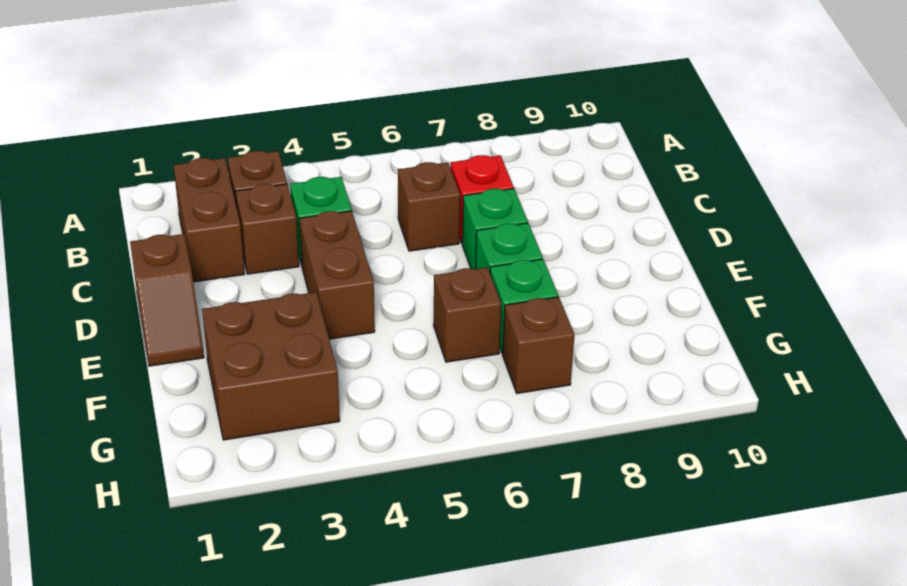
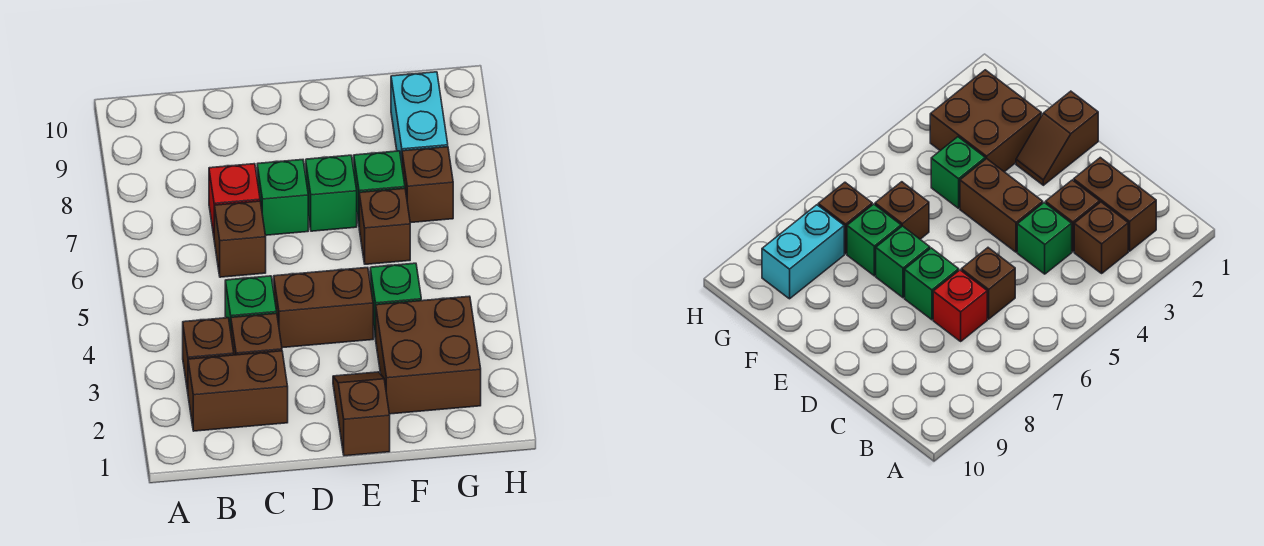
brown 1x2 slope [130,234,204,366] -> brown 1x2 slope turned to [333,372,390,456]
none -> green 1x1 brick [370,263,421,339]
none -> cyan 1x2 brick [391,72,448,162]

